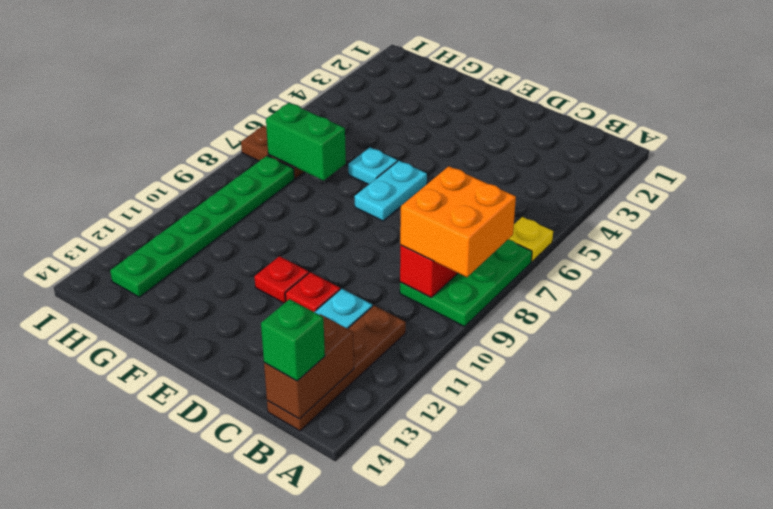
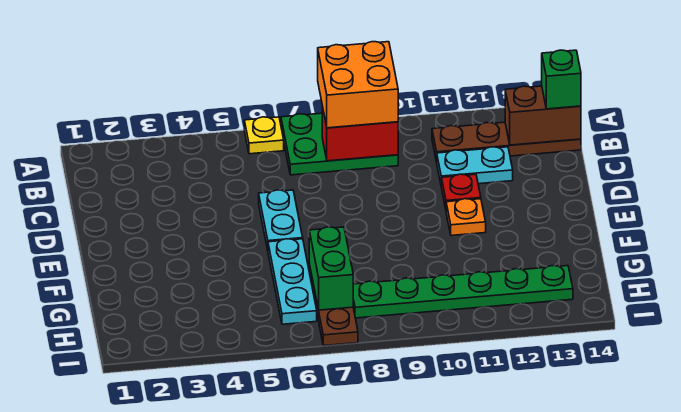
cyan 1x2 plate [354,161,427,221] -> cyan 1x2 plate turned to [259,190,303,249]
red 1x1 plate [254,256,309,303] -> orange 1x1 plate [446,199,486,236]
cyan 1x1 plate [348,147,397,185] -> cyan 1x3 plate [268,239,317,324]

